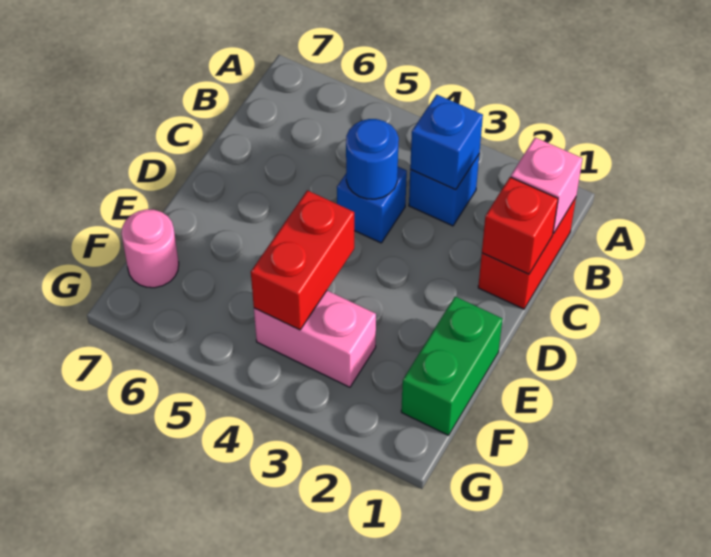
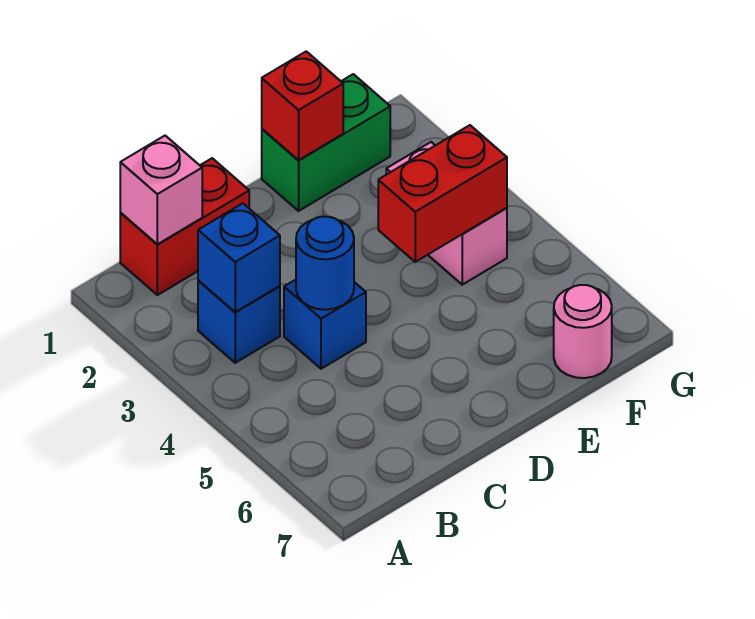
red 1x1 brick [482,177,558,274] -> red 1x1 brick moved to [262,51,343,160]

